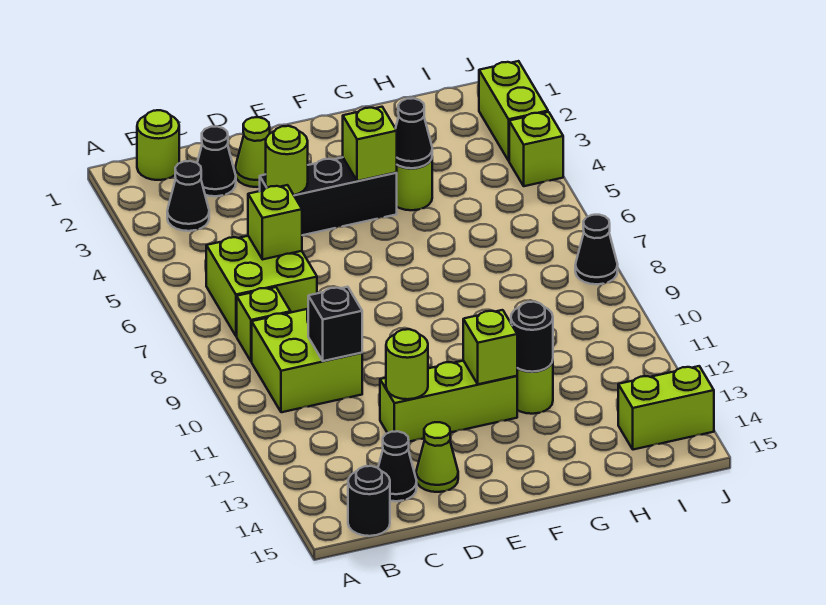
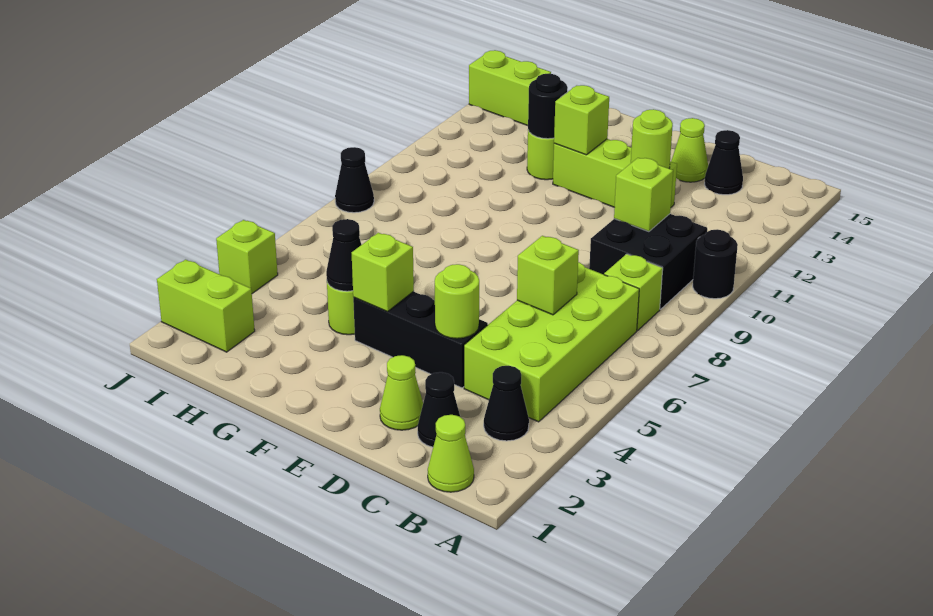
lime 1x1 round brick [137,110,179,180] -> lime 1x1 cone [428,415,474,492]
lime 2x2 brick [206,236,317,336] -> lime 2x4 brick [464,262,639,422]
lime 2x2 brick [252,309,362,412] -> black 2x2 brick [589,214,707,309]
black 1x1 round brick [348,466,390,536] -> black 1x1 round brick moved to [693,229,738,299]
black 1x1 brick [308,287,362,361] -> lime 1x1 brick [614,158,673,232]
lime 1x2 brick [479,61,548,161] -> lime 1x2 brick turned to [157,260,255,352]

